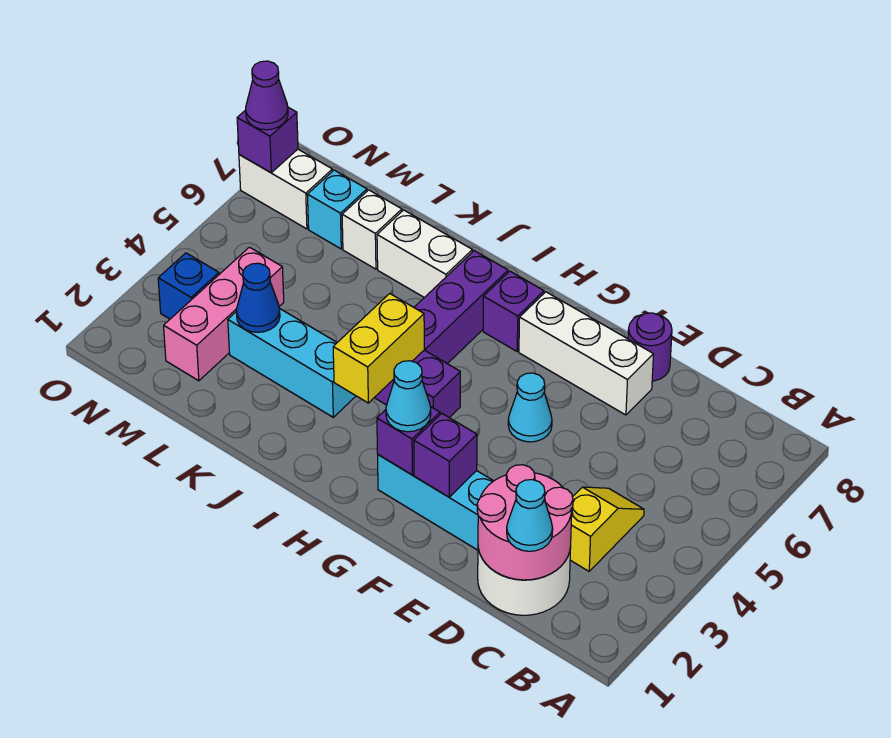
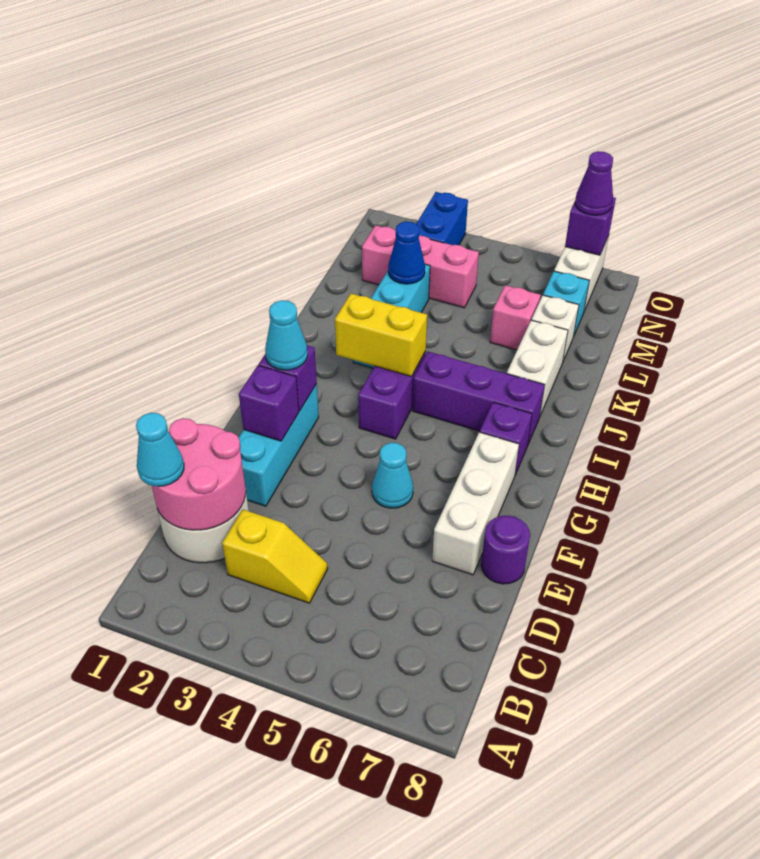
none -> pink 1x1 brick [490,285,541,350]
blue 1x1 brick [158,253,219,319] -> blue 1x2 brick [416,192,468,245]

